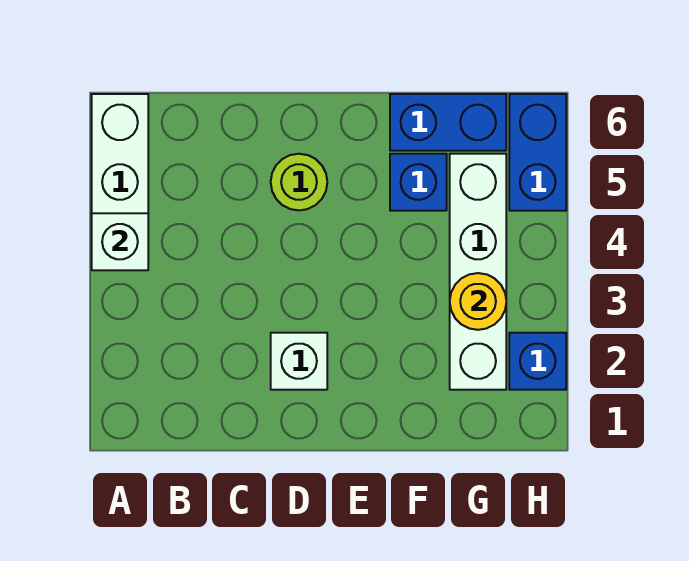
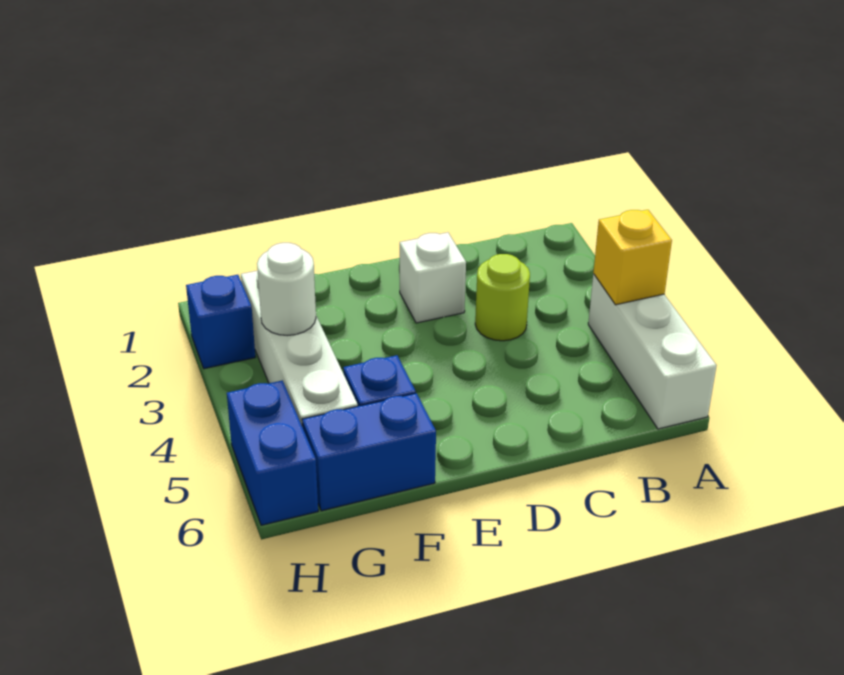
white 1x1 brick [92,213,148,270] -> yellow 1x1 brick [593,210,672,305]
lime 1x1 round brick [271,154,327,210] -> lime 1x1 round brick moved to [475,254,530,341]
yellow 1x1 round brick [450,273,506,330] -> white 1x1 round brick [257,243,316,336]

